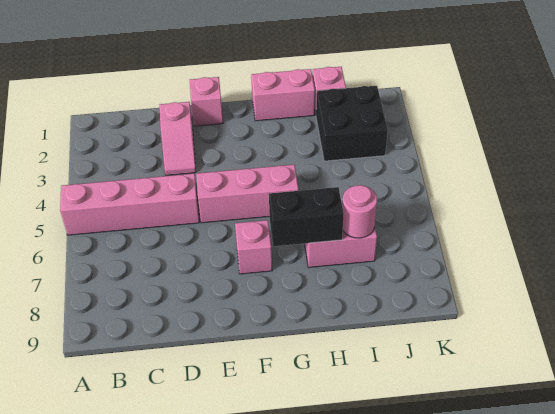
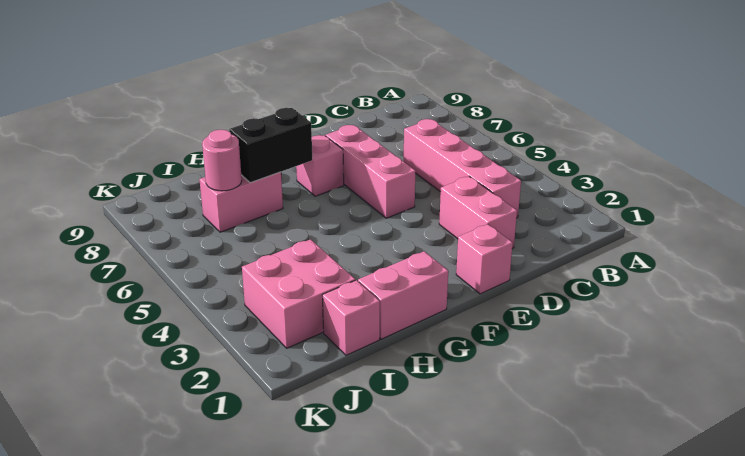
pink 1x4 brick [60,174,199,235] -> pink 1x4 brick turned to [404,119,521,218]
pink 1x2 slope [160,102,196,175] -> pink 1x2 brick [439,177,517,248]
pink 1x3 brick [196,165,298,223] -> pink 1x3 brick turned to [326,125,415,218]
black 2x2 brick [316,86,388,161] -> pink 2x2 brick [242,239,355,348]

